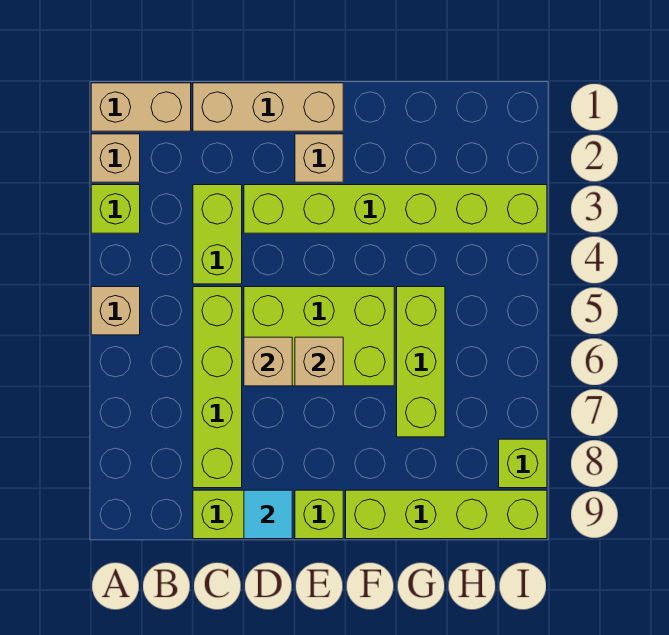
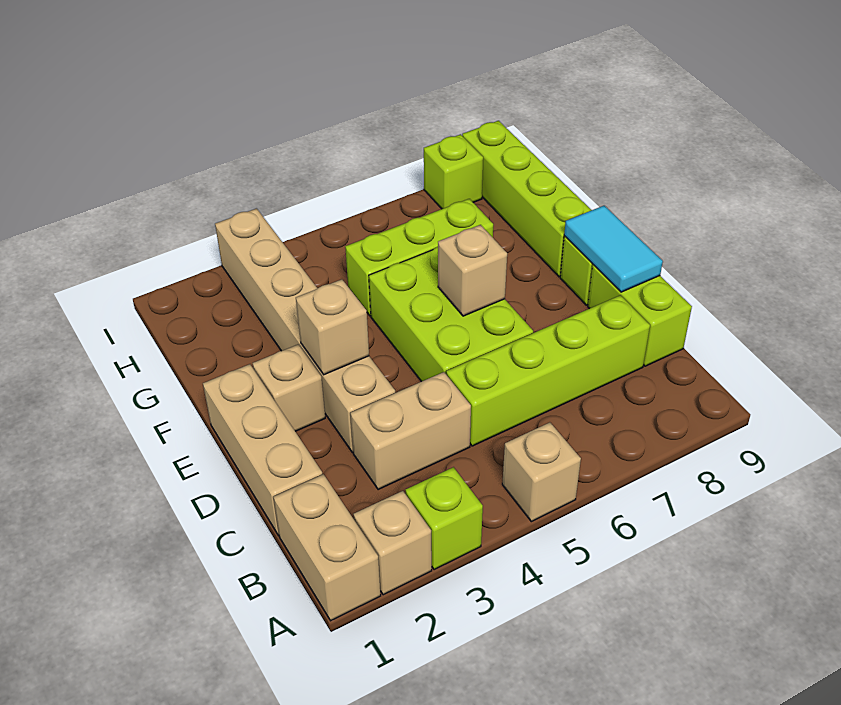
lime 1x2 brick [193,185,242,284] -> tan 1x2 brick [350,372,471,490]
lime 1x6 brick [244,185,547,233] -> tan 1x6 brick [215,209,396,452]
tan 1x1 brick [244,337,292,386] -> tan 1x1 brick moved to [296,279,369,375]
cyan 1x1 tile [244,490,292,539] -> cyan 1x2 tile [564,206,663,292]

